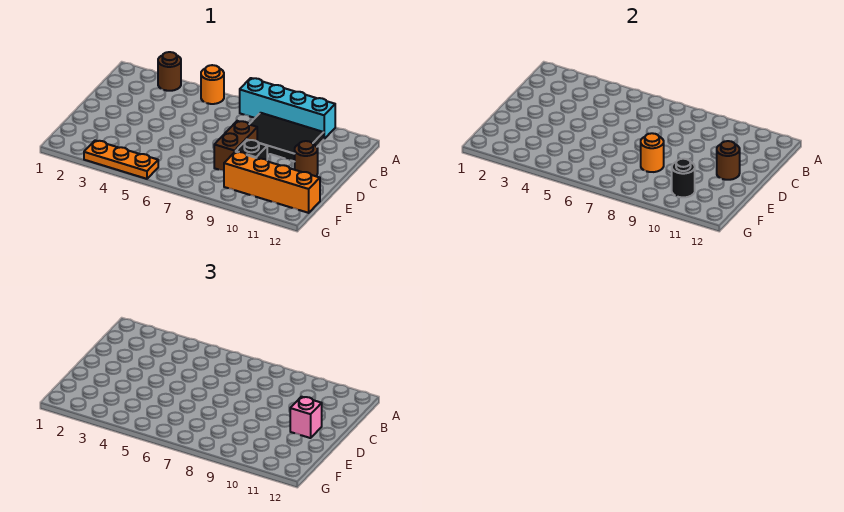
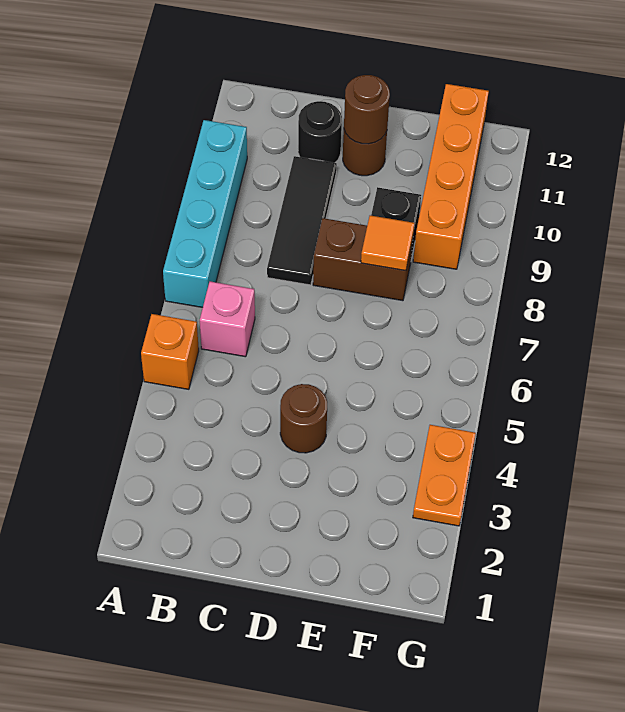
brown 1x1 round brick [158,52,181,91] -> brown 1x1 round brick moved to [280,384,327,453]
orange 1x1 round brick [201,65,224,104] -> orange 1x1 brick [141,314,199,389]
black 2x3 tile [249,113,324,162] -> black 1x3 tile [267,156,337,285]
pink 1x1 brick [290,397,322,438] -> pink 1x1 brick moved to [200,281,255,357]
orange 1x1 round brick [641,133,664,172] -> orange 1x1 tile [361,215,414,271]
black 1x1 round brick [672,159,695,197] -> black 1x1 round brick moved to [298,101,342,163]
orange 1x3 plate [84,140,158,179] -> orange 1x2 plate [413,425,476,526]

